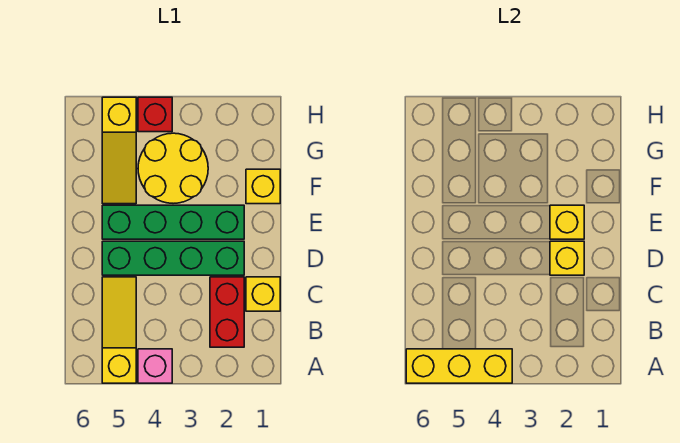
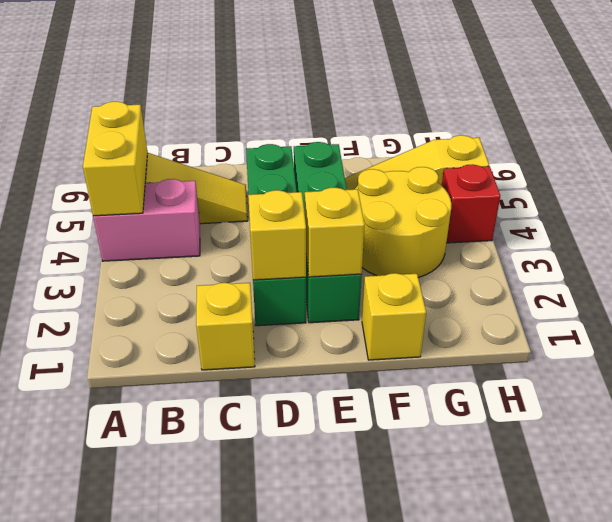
pink 1x1 brick [138,349,172,383] -> pink 1x2 brick [93,179,200,261]
yellow 1x3 brick [406,349,512,383] -> yellow 1x2 brick [83,102,148,216]
red 1x2 brick [210,277,244,347] -> none

